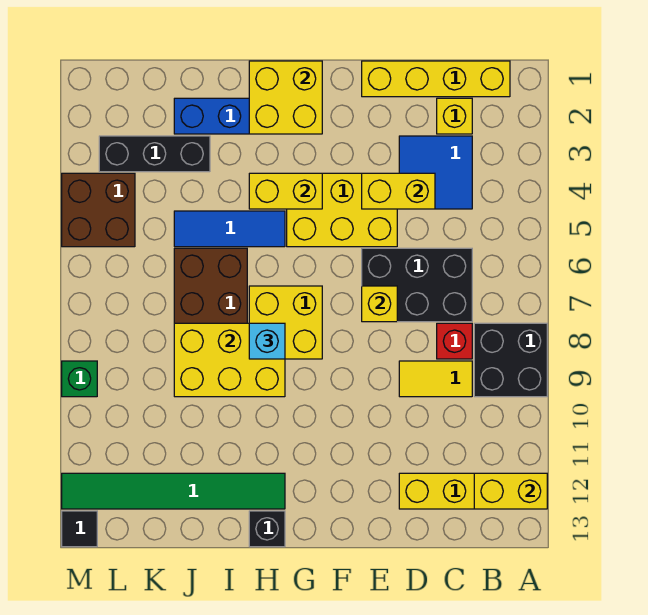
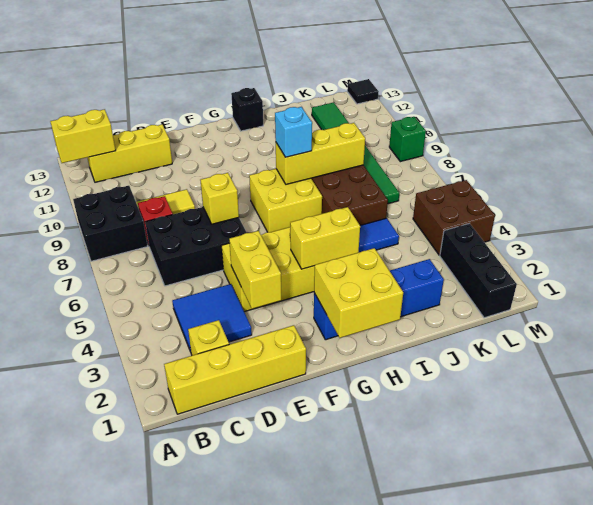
yellow 1x2 brick [362,173,435,209] -> yellow 1x2 brick turned to [229,231,281,309]
yellow 2x3 brick [174,323,285,397] -> yellow 1x3 brick [276,123,365,184]
green 1x6 tile [62,473,285,509] -> green 1x6 tile turned to [312,102,399,204]
black 1x3 brick [99,136,210,172] -> black 1x3 brick turned to [440,224,517,318]

